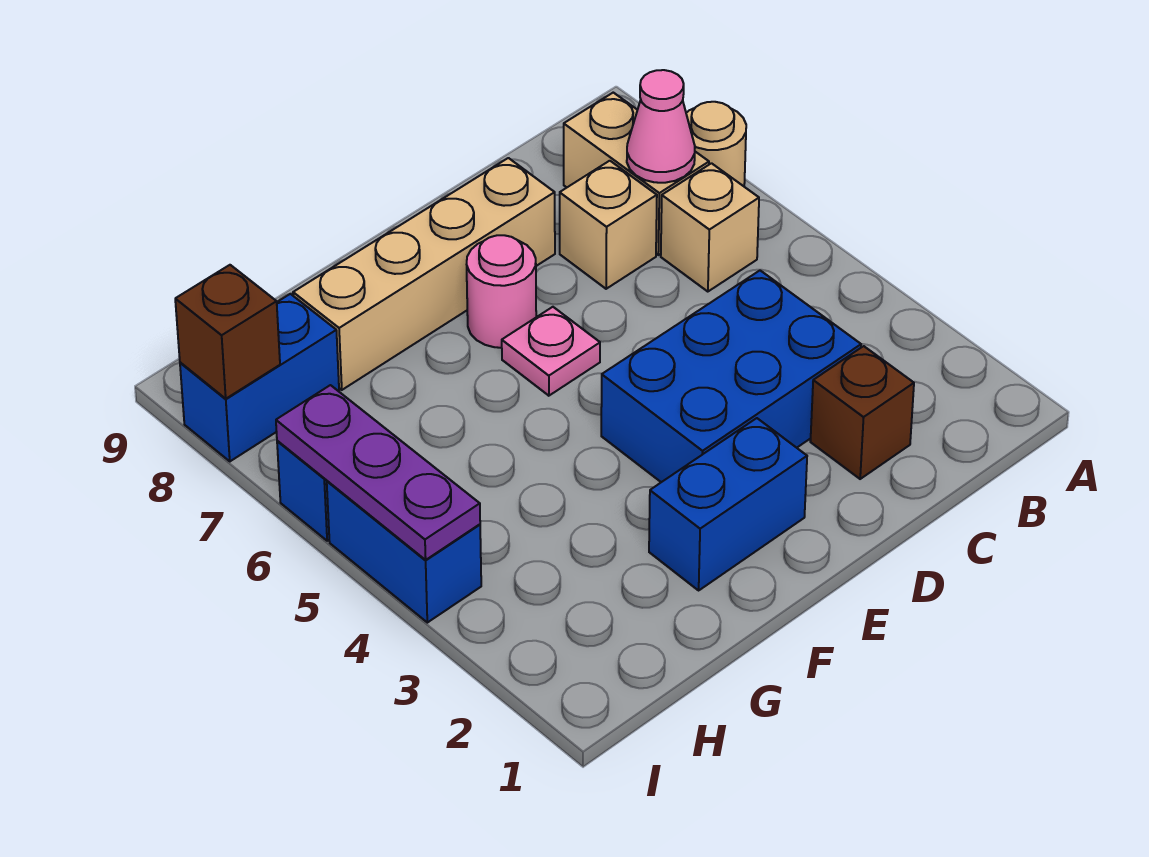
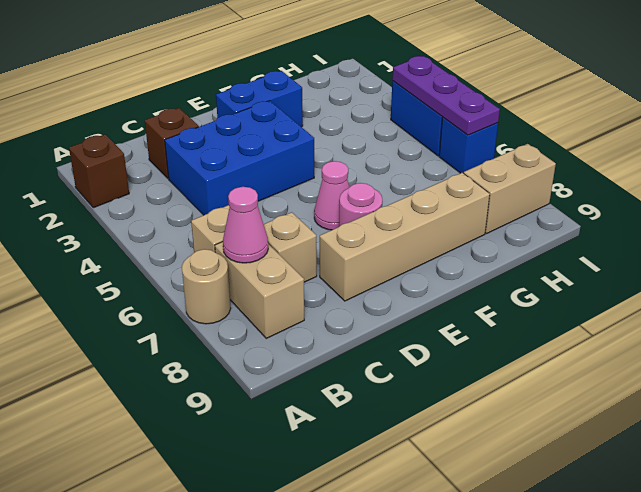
pink 1x1 plate [502,307,600,396] -> pink 1x1 cone [314,161,349,230]
blue 1x2 brick [180,294,339,461] -> tan 1x2 brick [464,144,556,233]
brown 1x1 brick [175,265,280,399] -> brown 1x1 brick moved to [69,134,129,208]

